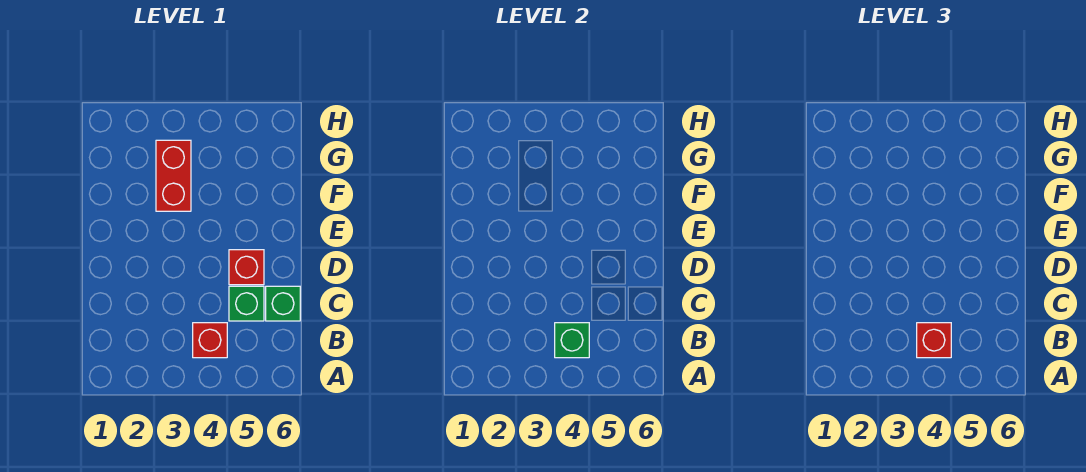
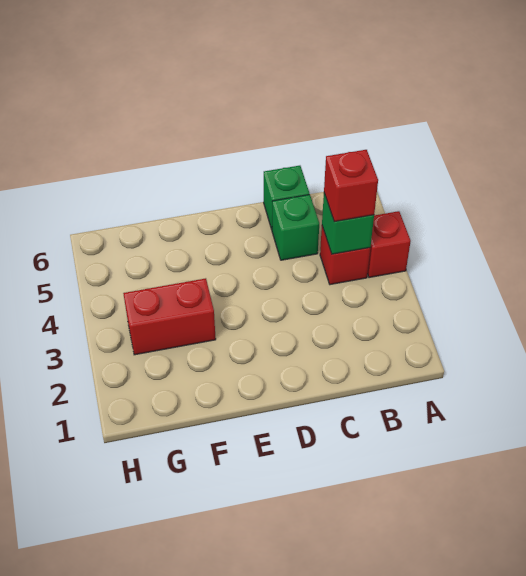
red 1x1 brick [229,250,264,285] -> red 1x1 brick moved to [367,211,411,278]

